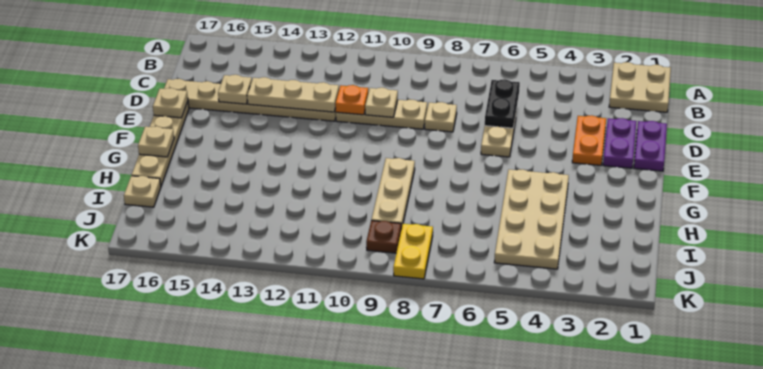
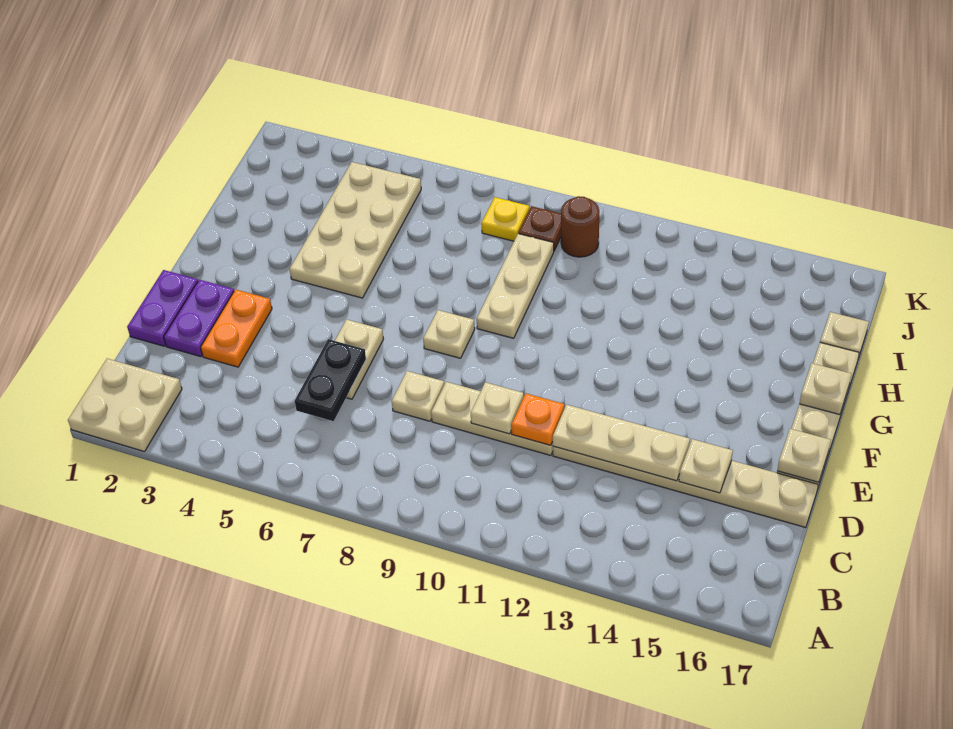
none -> tan 1x1 plate [423,310,475,358]
yellow 1x2 plate [393,224,433,279] -> yellow 1x1 plate [481,197,529,241]
none -> brown 1x1 round brick [561,196,599,257]

